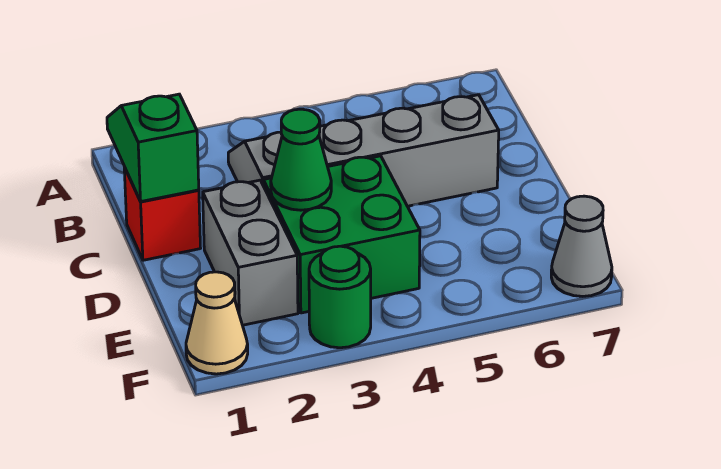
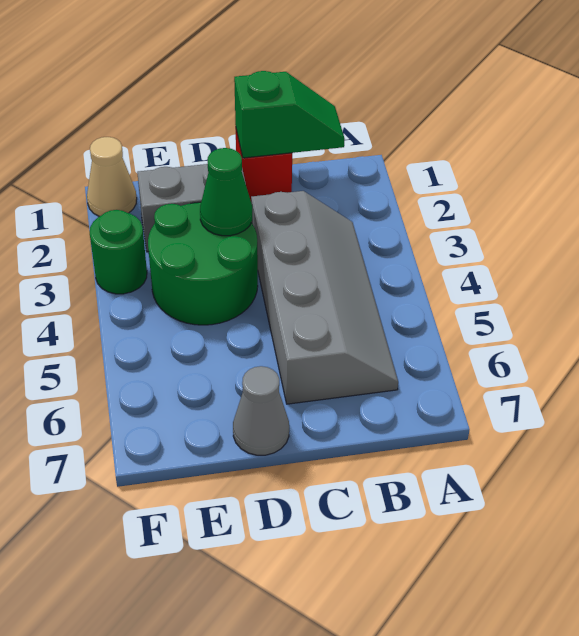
green 2x2 brick [263,156,420,313] -> green 2x2 round brick [148,202,258,325]
grey 1x1 cone [551,196,612,296] -> grey 1x1 cone moved to [233,366,289,455]

